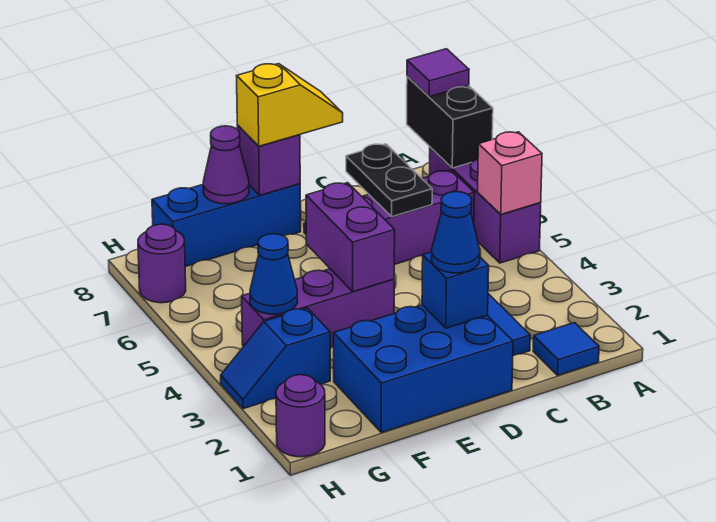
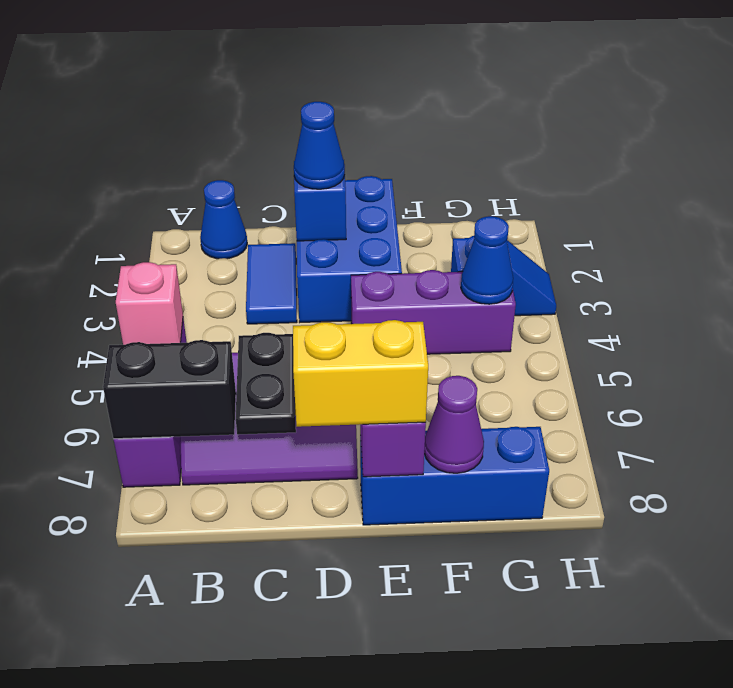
black 1x2 brick [407,76,493,168] -> black 1x2 brick turned to [103,340,236,439]
purple 1x1 tile [407,49,469,97] -> none
blue 1x1 tile [533,323,599,375] -> blue 1x1 cone [200,180,247,259]
blue 2x3 brick [333,305,513,433] -> blue 2x3 brick turned to [297,176,402,322]
yellow 1x2 slope [237,64,343,146] -> yellow 1x2 brick [293,320,428,427]
purple 1x2 brick [306,183,395,292] -> none
purple 1x1 round brick [276,375,325,457] -> none
purple 1x1 round brick [138,224,186,303] -> none

